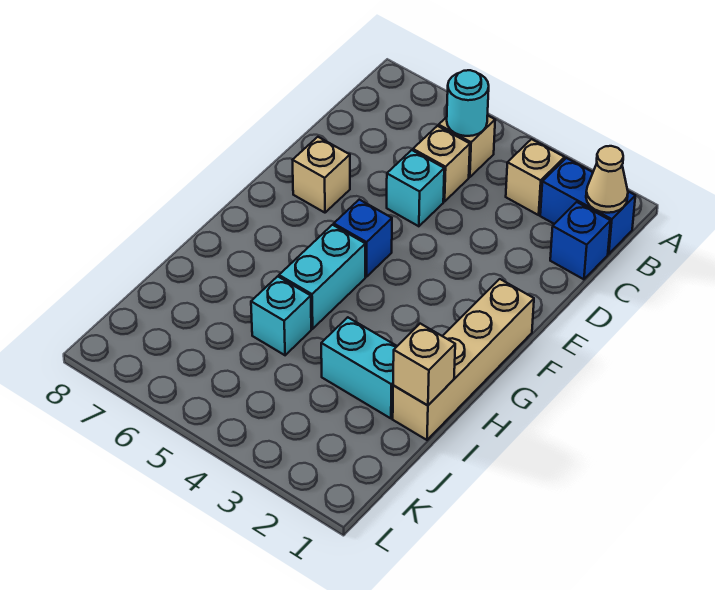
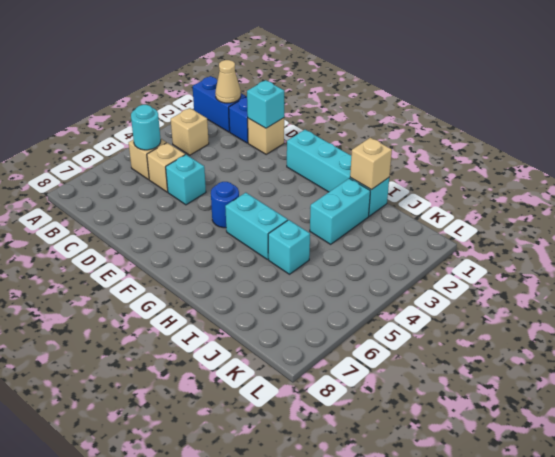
blue 1x2 brick [540,158,635,254] -> blue 1x2 brick turned to [193,76,246,132]
none -> cyan 1x1 brick [247,80,284,128]
tan 1x1 brick [293,137,350,213] -> tan 1x1 brick moved to [248,118,284,154]
tan 1x4 brick [393,279,534,440] -> cyan 1x4 brick [287,130,389,216]
blue 1x1 brick [334,200,392,277] -> blue 1x1 round brick [211,182,239,228]

